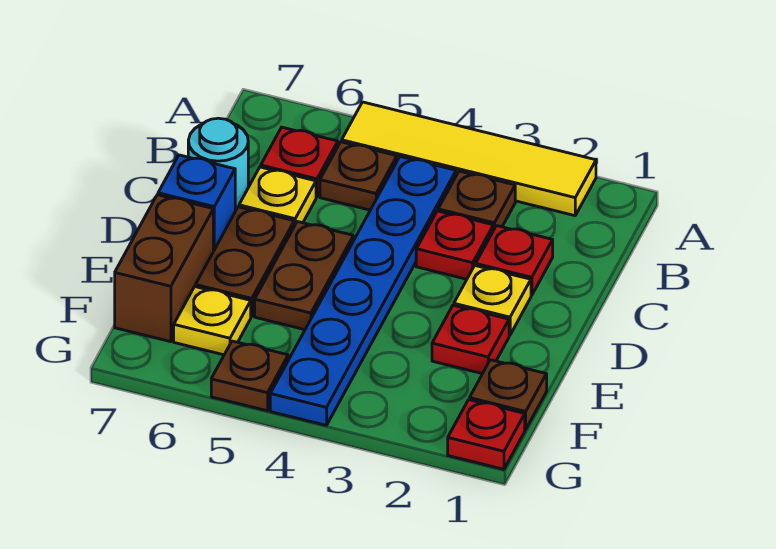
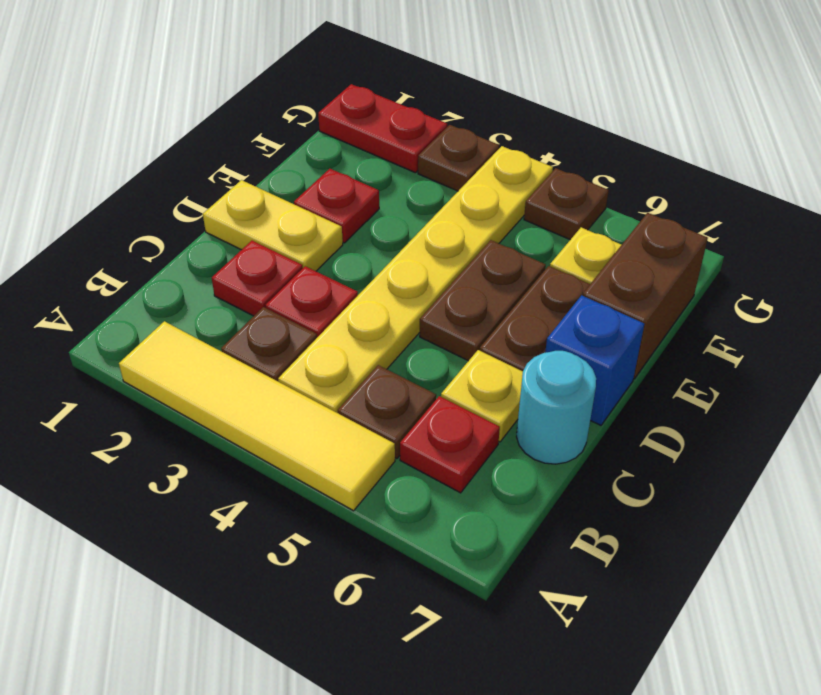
blue 1x6 plate [270,157,456,425] -> yellow 1x6 plate [278,146,553,413]
yellow 1x1 plate [454,266,531,335] -> yellow 1x2 plate [203,180,343,271]
brown 1x1 plate [470,360,547,429] -> brown 1x1 plate moved to [418,125,499,191]
red 1x1 plate [448,400,525,469] -> red 1x2 plate [318,84,447,173]

